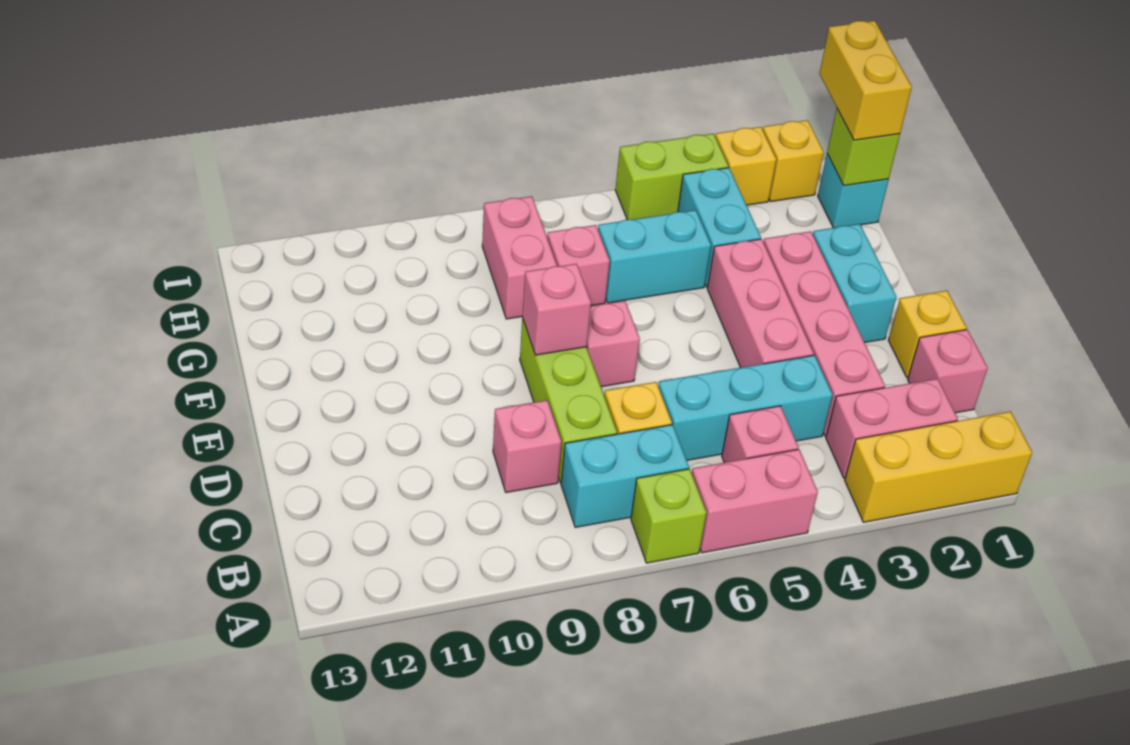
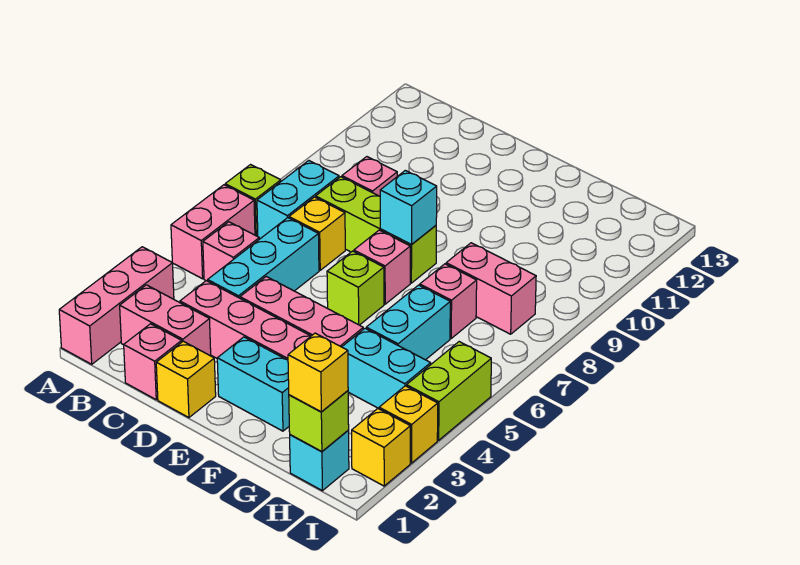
yellow 1x3 brick [845,411,1032,522] -> pink 1x3 brick [59,247,174,364]
pink 1x2 brick [826,379,958,478] -> pink 1x2 brick turned to [120,285,211,356]
none -> lime 1x1 brick [327,251,384,325]
pink 1x1 brick [522,264,591,355] -> cyan 1x1 brick [380,170,437,244]
yellow 1x2 brick [819,21,912,140] -> yellow 1x1 brick [288,333,348,412]

